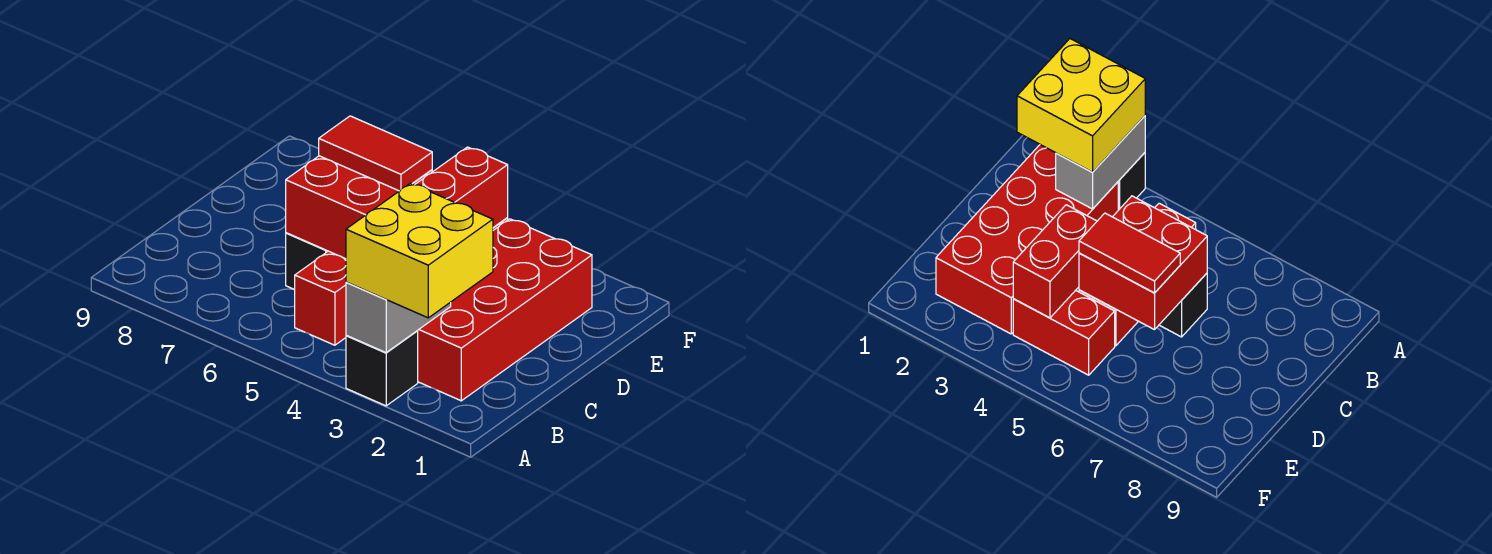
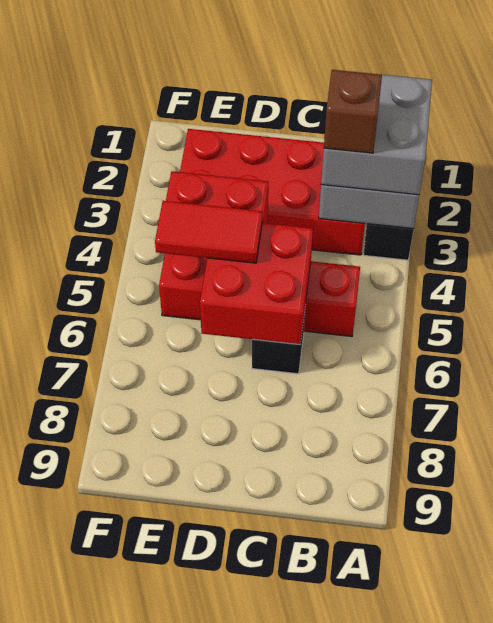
yellow 2x2 brick [346,183,493,318] -> grey 2x2 brick [321,71,432,195]
none -> brown 1x1 brick [324,70,382,153]
red 1x2 tile [319,116,432,191] -> red 1x2 tile turned to [155,201,262,263]

